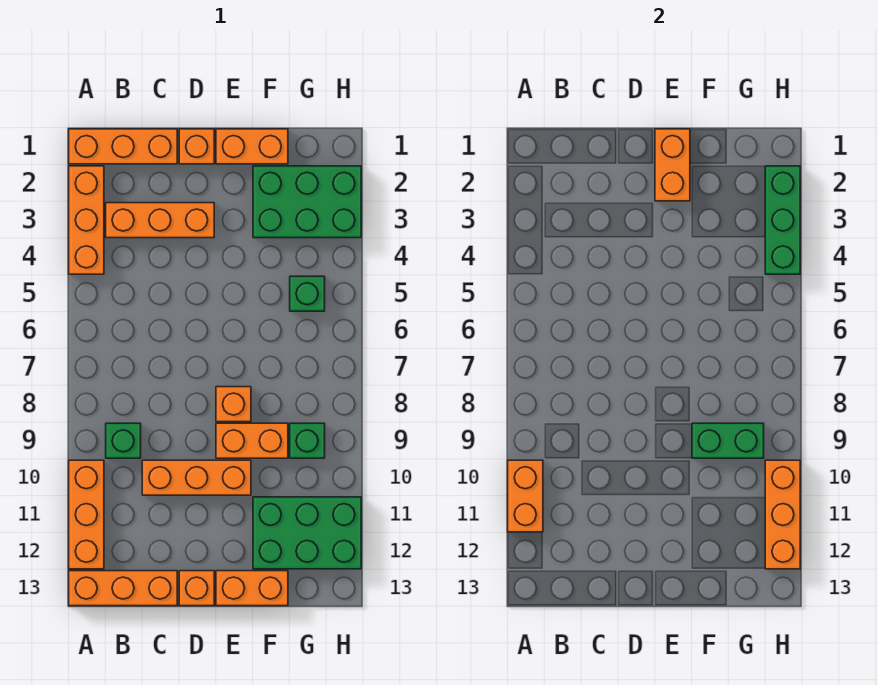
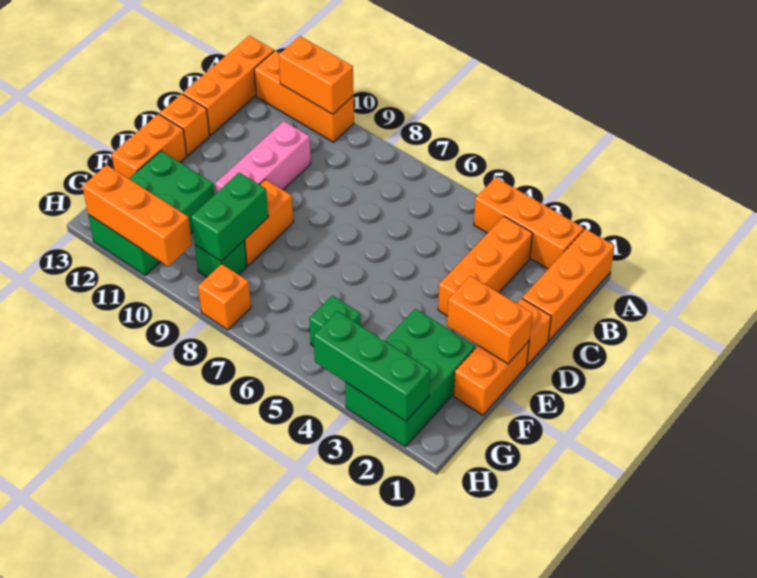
green 1x1 brick [106,423,141,458] -> none
orange 1x3 brick [142,460,251,495] -> pink 1x3 brick [216,121,311,192]
orange 1x1 brick [216,387,251,422] -> orange 1x1 brick moved to [198,264,251,330]

